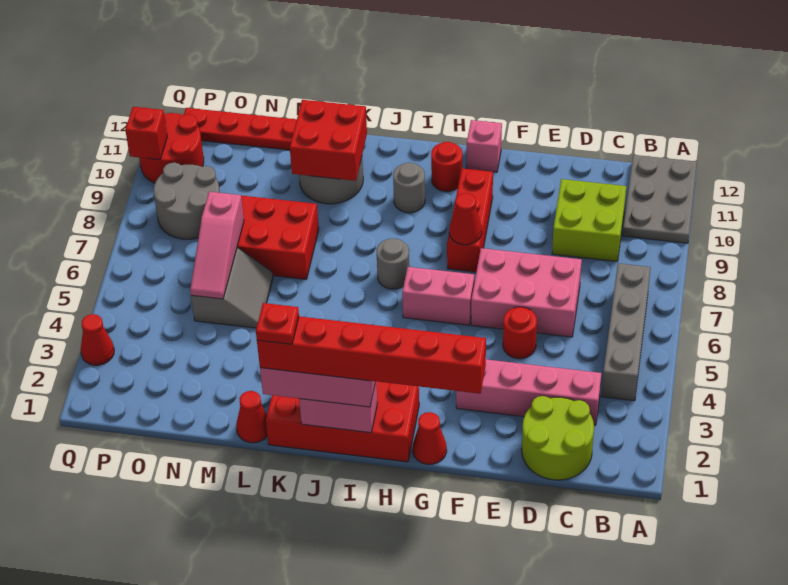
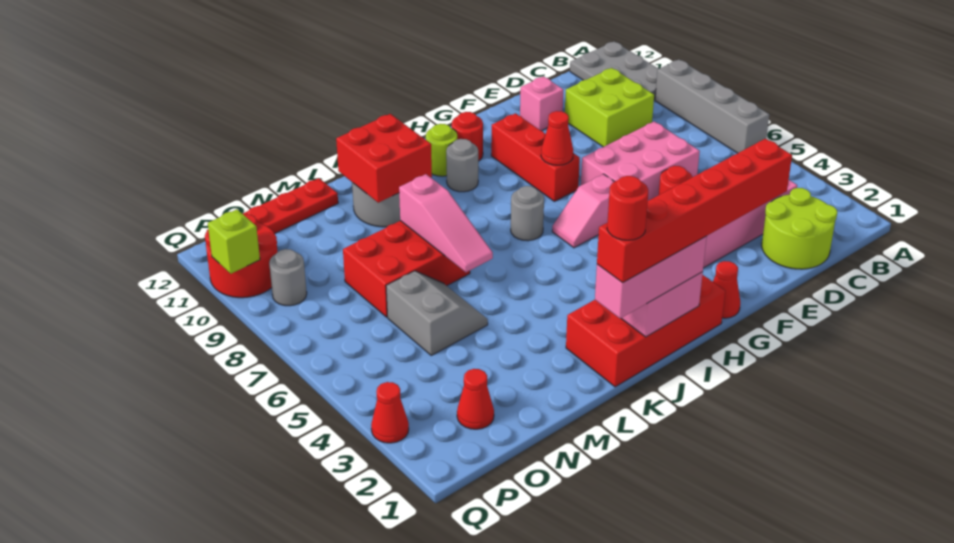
grey 1x4 brick [601,263,651,401] -> grey 1x4 brick moved to [655,60,769,153]
pink 1x2 brick [402,267,474,325] -> pink 1x2 slope [552,174,615,248]
pink 1x1 brick [466,120,502,172] -> pink 1x1 brick moved to [520,76,563,131]
none -> lime 1x1 round brick [426,124,457,176]
red 1x1 plate [256,303,299,344] -> red 1x1 round brick [607,176,648,240]
red 1x1 cone [236,391,268,443] -> red 1x1 cone moved to [457,369,494,429]
pink 1x3 slope [190,192,244,299] -> pink 1x3 slope moved to [399,174,493,272]
grey 2x2 round brick [154,163,220,239] -> grey 1x1 round brick [269,249,307,306]
red 1x1 brick [125,107,167,160] -> lime 1x1 brick [208,209,260,274]

